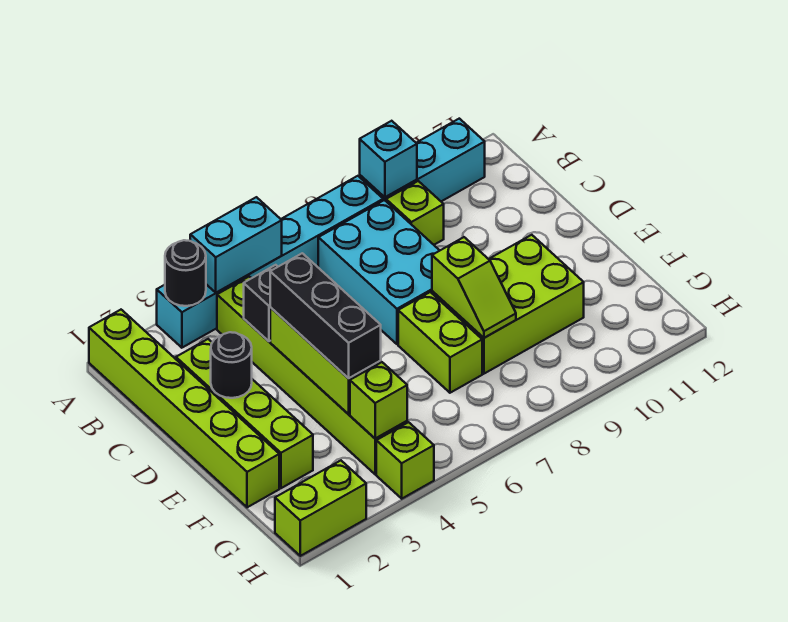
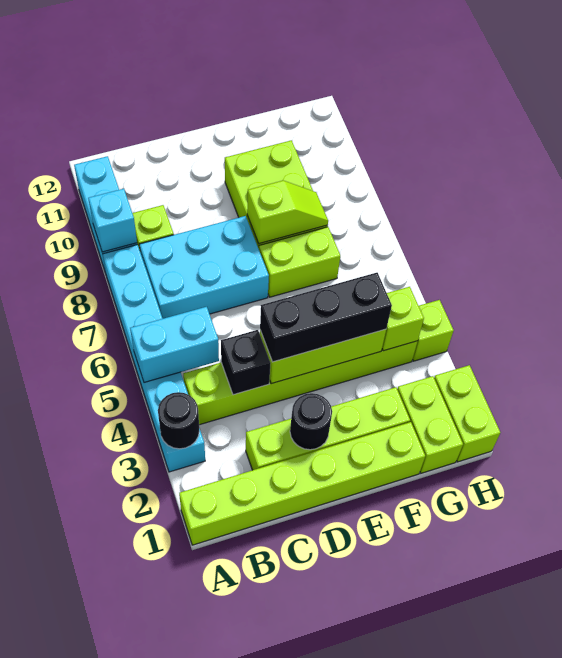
cyan 1x2 brick [190,197,282,293] -> cyan 1x2 brick turned to [130,307,219,382]
none -> lime 1x2 brick [397,376,463,473]

